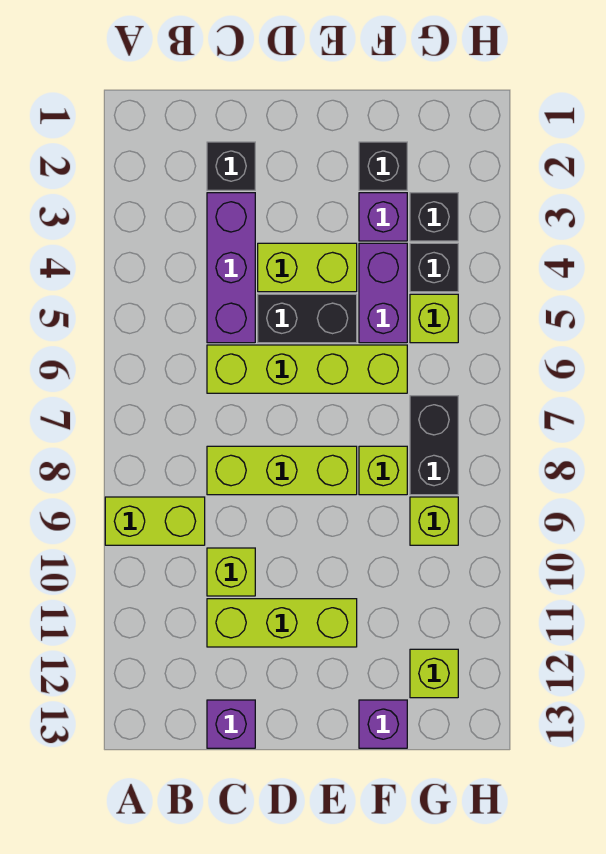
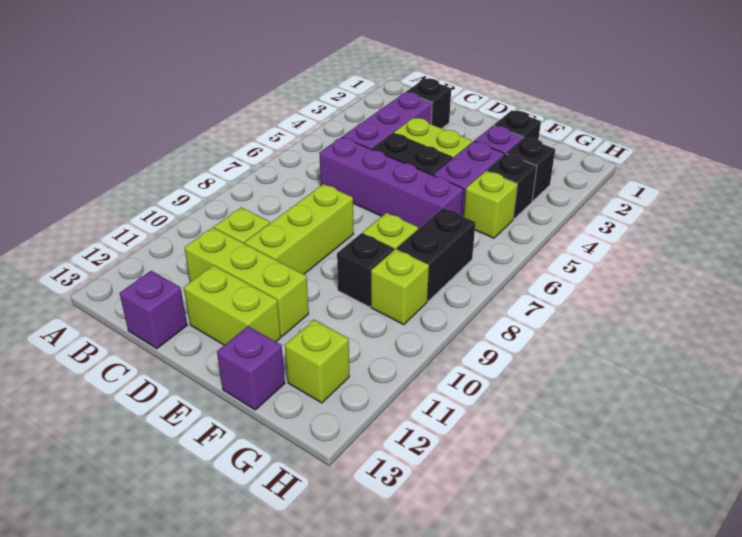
lime 1x2 brick [105,497,205,545] -> lime 1x2 brick moved to [184,265,281,345]
lime 1x4 brick [207,345,407,393] -> purple 1x4 brick [319,137,463,229]
lime 1x3 brick [207,446,357,495] -> lime 1x3 brick turned to [245,184,354,274]
none -> black 1x1 brick [337,233,394,307]

